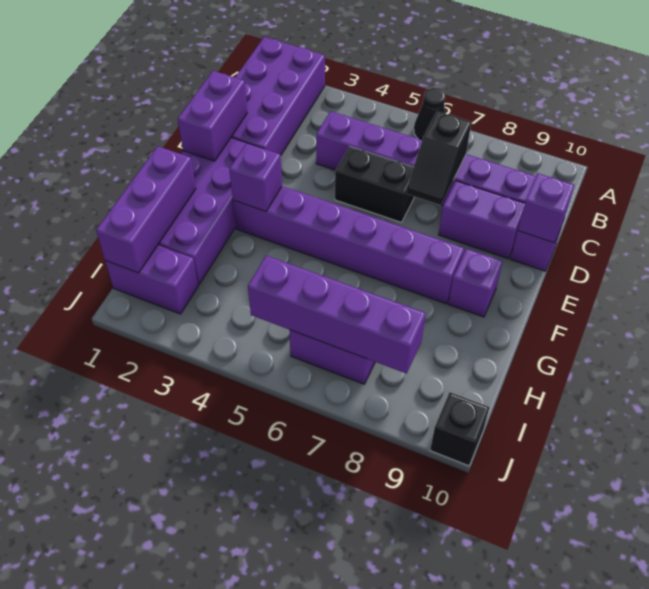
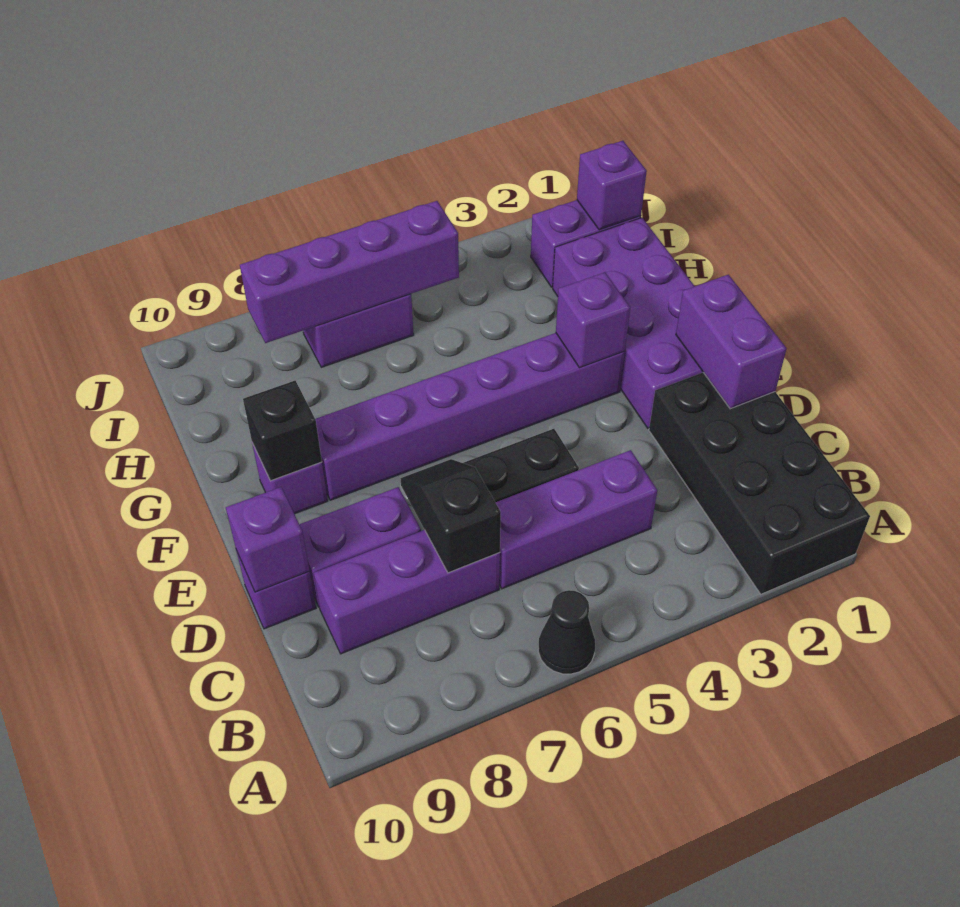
purple 2x4 brick [231,37,325,155] -> black 2x4 brick [649,373,870,594]
purple 1x3 brick [96,146,196,273] -> purple 1x1 brick [577,141,647,230]
black 1x1 brick [430,392,490,466] -> black 1x1 brick moved to [243,381,322,481]

